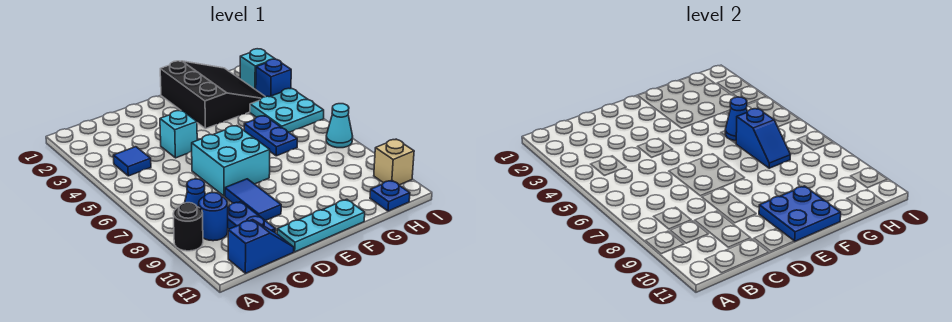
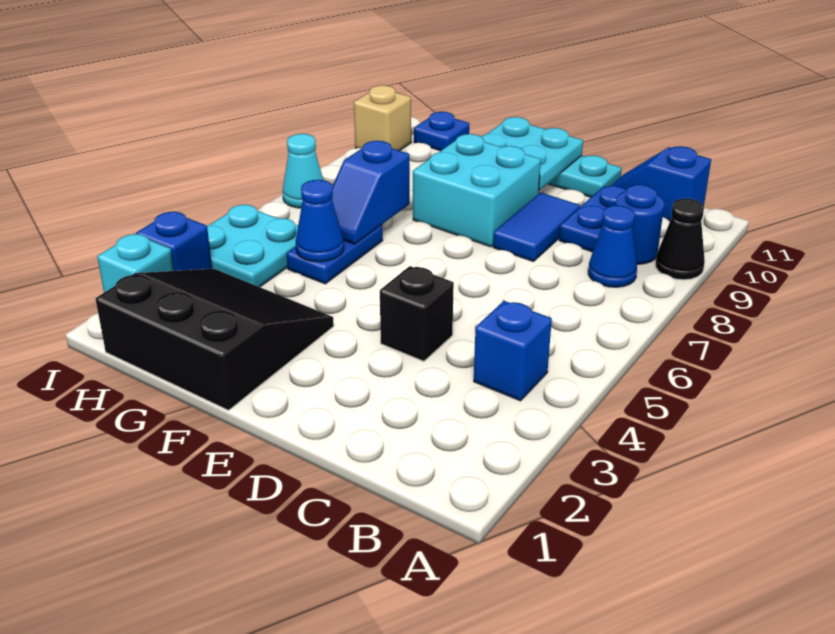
black 1x1 round brick [173,203,203,251] -> black 1x1 cone [656,199,705,280]
blue 1x1 tile [113,147,151,176] -> blue 1x1 brick [474,301,552,401]
cyan 1x1 brick [160,111,197,158] -> black 1x1 brick [380,266,454,361]
cyan 2x2 brick [192,126,270,196] -> cyan 2x2 brick moved to [413,134,541,247]
blue 2x2 plate [759,186,841,241] -> cyan 2x2 plate [481,117,583,190]
black 3x3 slope [160,61,265,129] -> black 3x3 slope turned to [96,269,334,410]
blue 1x2 slope [736,109,790,168] -> blue 1x2 slope turned to [332,141,410,244]

